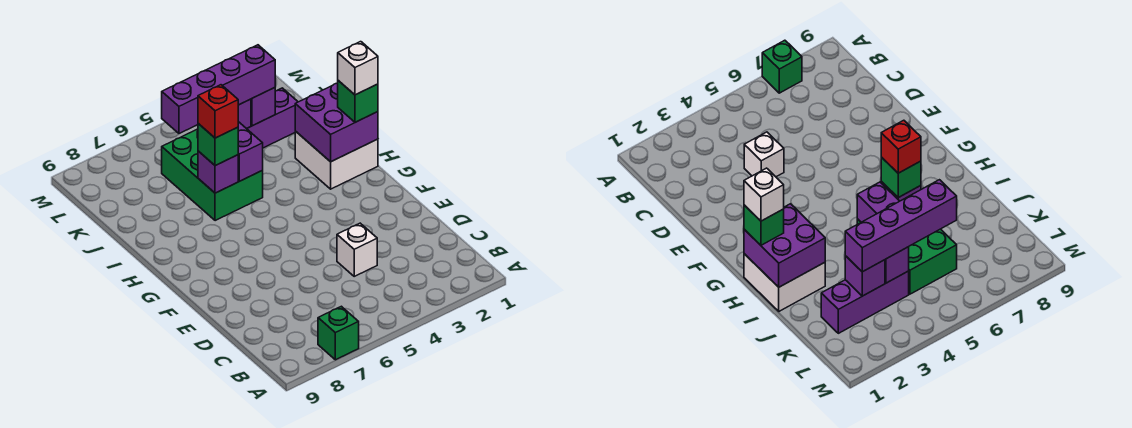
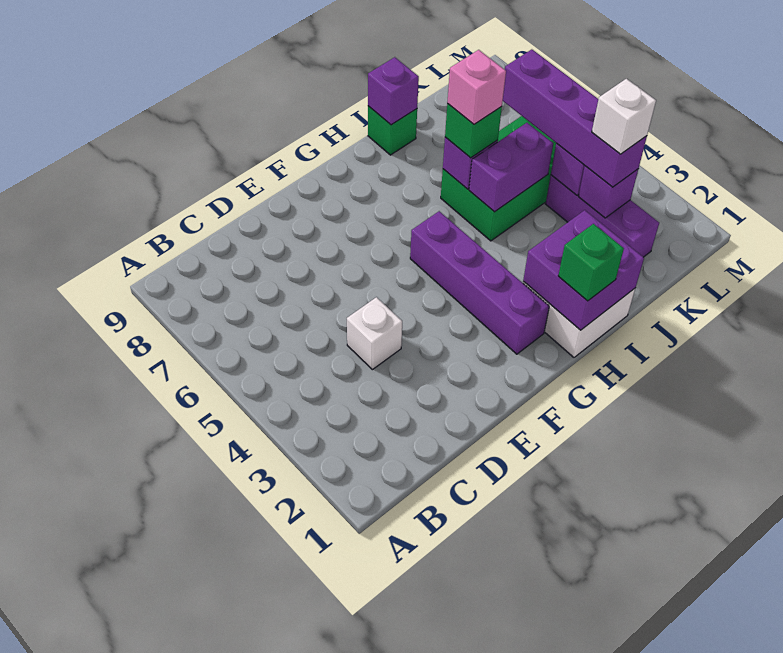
green 1x1 brick [318,306,359,360] -> green 1x1 brick moved to [368,106,417,155]
none -> purple 1x4 brick [410,211,549,354]
white 1x1 brick [338,42,378,95] -> white 1x1 brick moved to [592,79,656,154]
red 1x1 brick [198,85,238,138] -> pink 1x1 brick [447,50,506,124]
none -> purple 1x1 brick [368,57,419,125]

